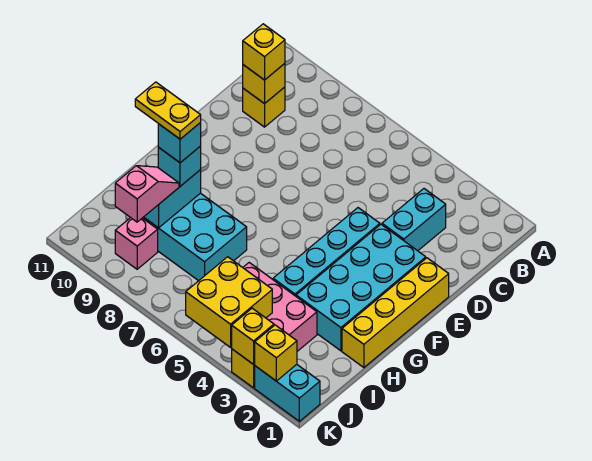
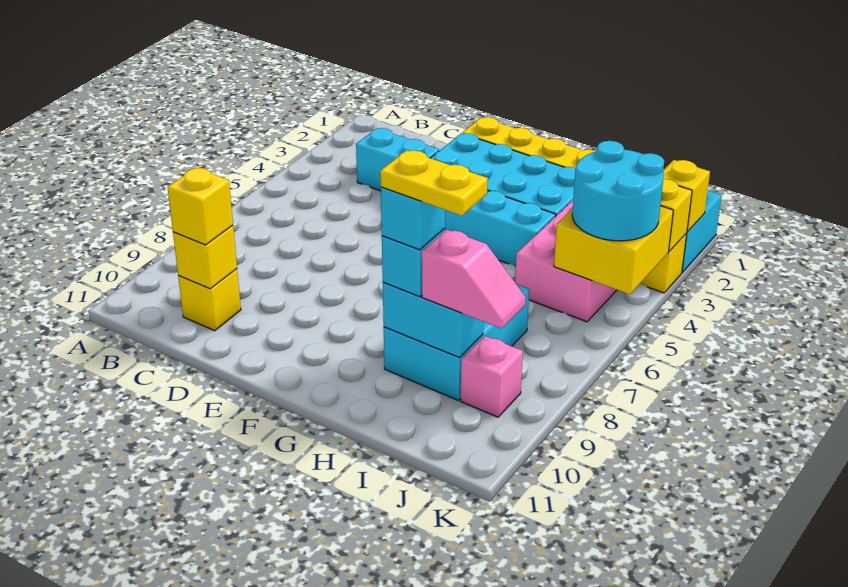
yellow 1x2 plate [135,82,201,139] -> yellow 1x2 plate turned to [380,150,488,216]
pink 1x2 slope [115,166,179,222] -> pink 1x2 slope turned to [422,230,526,329]
none -> cyan 2x2 round brick [572,141,664,241]

